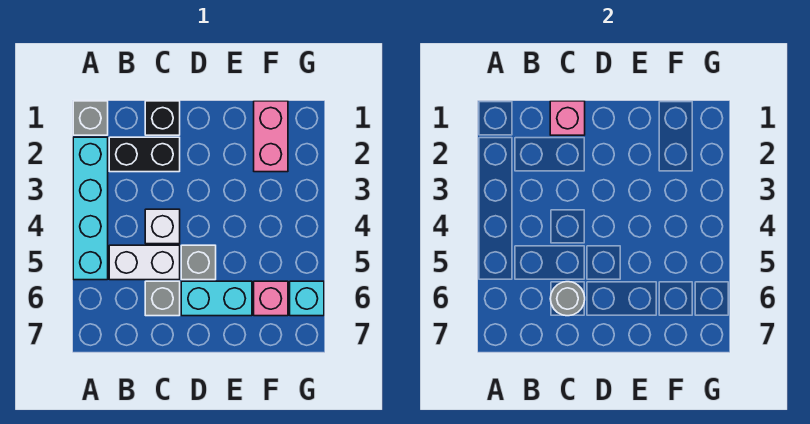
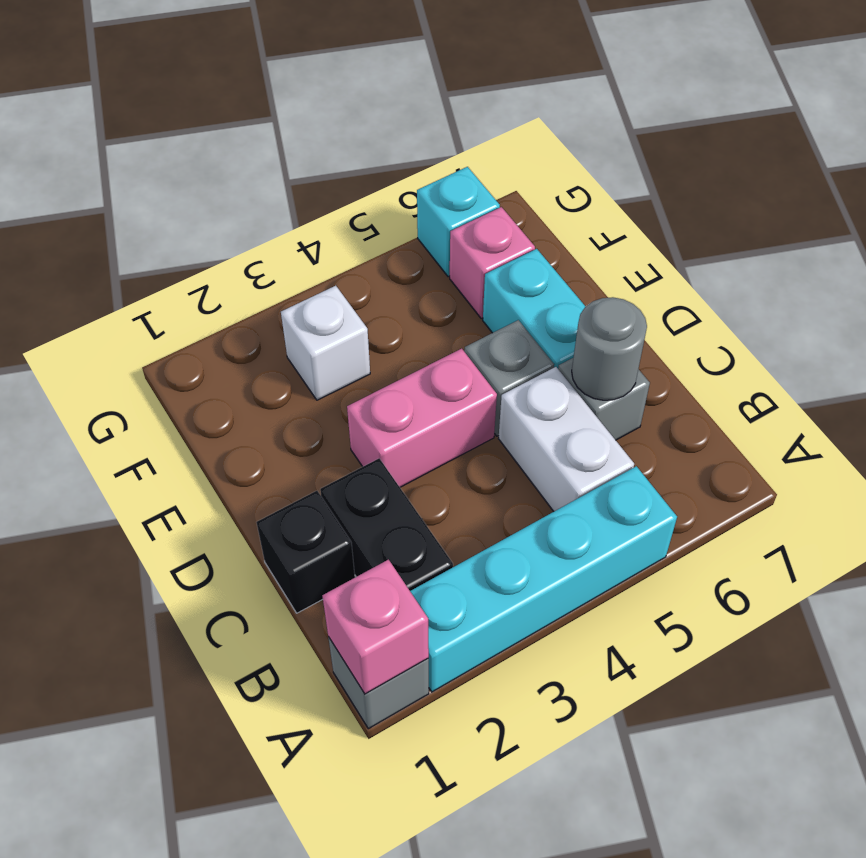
pink 1x1 brick [550,101,585,135] -> pink 1x1 brick moved to [322,560,429,694]
white 1x1 brick [145,209,180,244] -> white 1x1 brick moved to [281,286,370,400]
pink 1x2 brick [254,101,288,172] -> pink 1x2 brick moved to [347,349,497,487]

